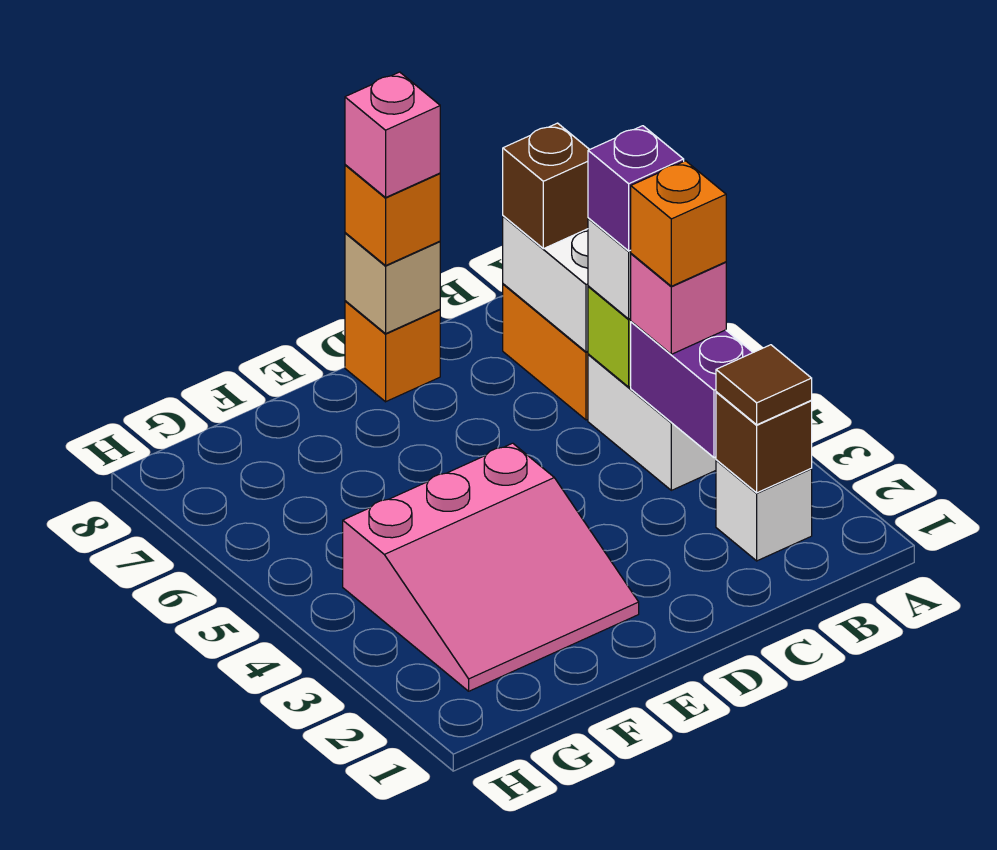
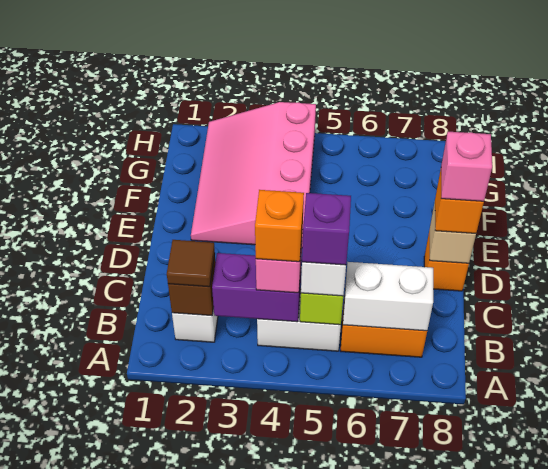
brown 1x1 brick [503,123,590,249] -> none
pink 3x3 slope [343,443,639,691] -> pink 3x4 slope [191,102,316,247]

